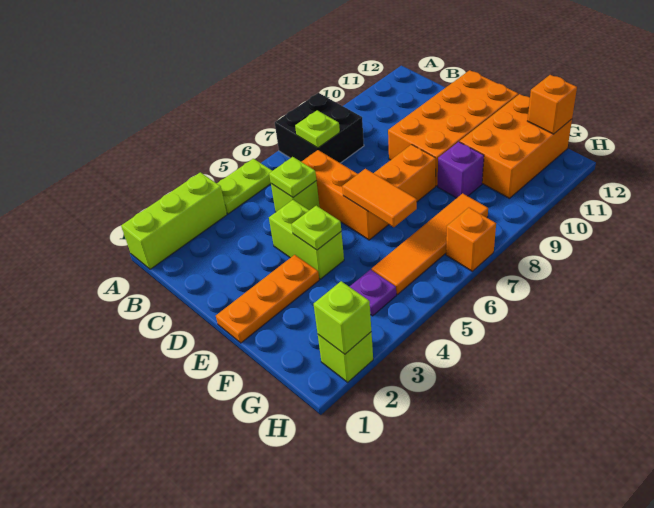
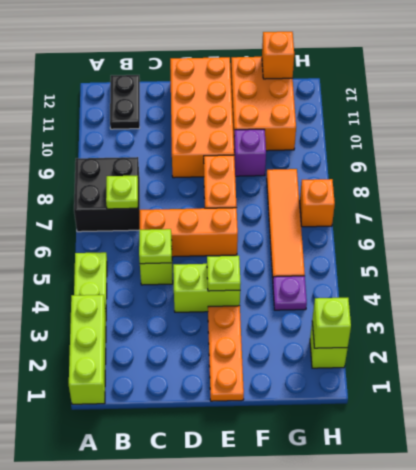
none -> black 1x2 plate [110,75,140,129]
orange 1x2 tile [342,169,417,227] -> none

